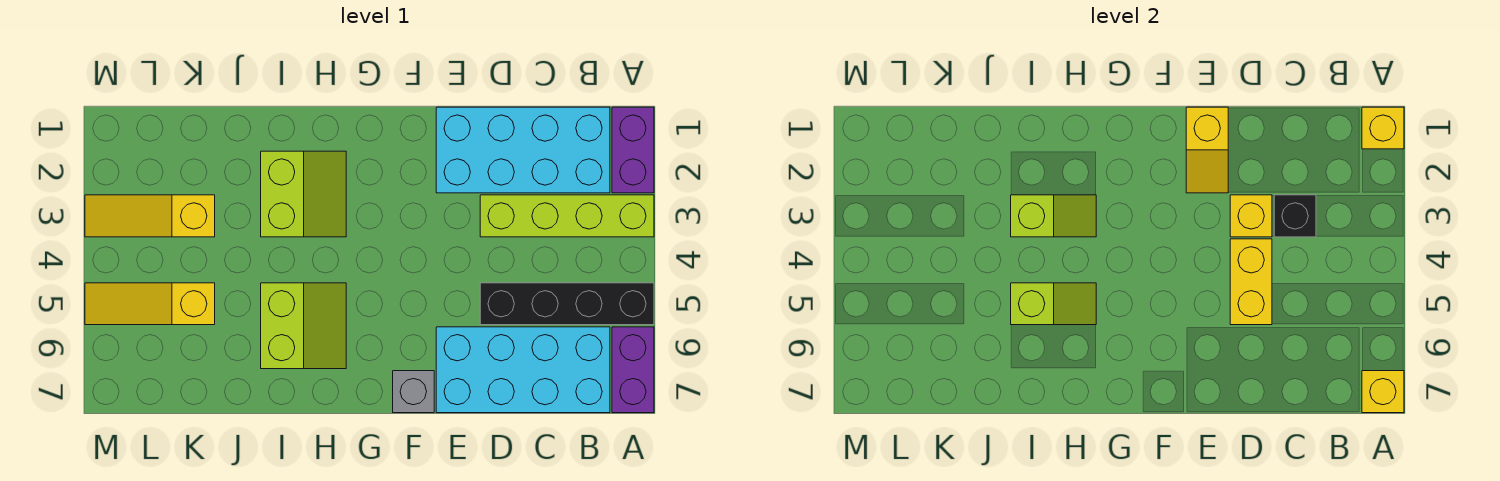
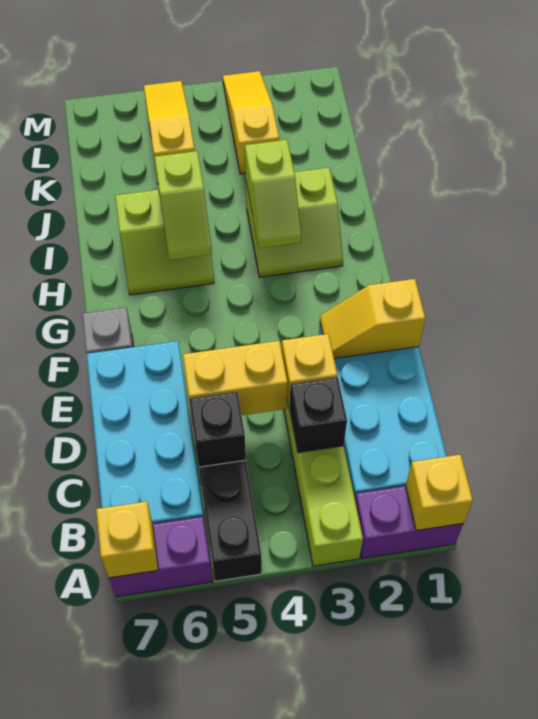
none -> black 1x1 brick [189,392,246,467]

